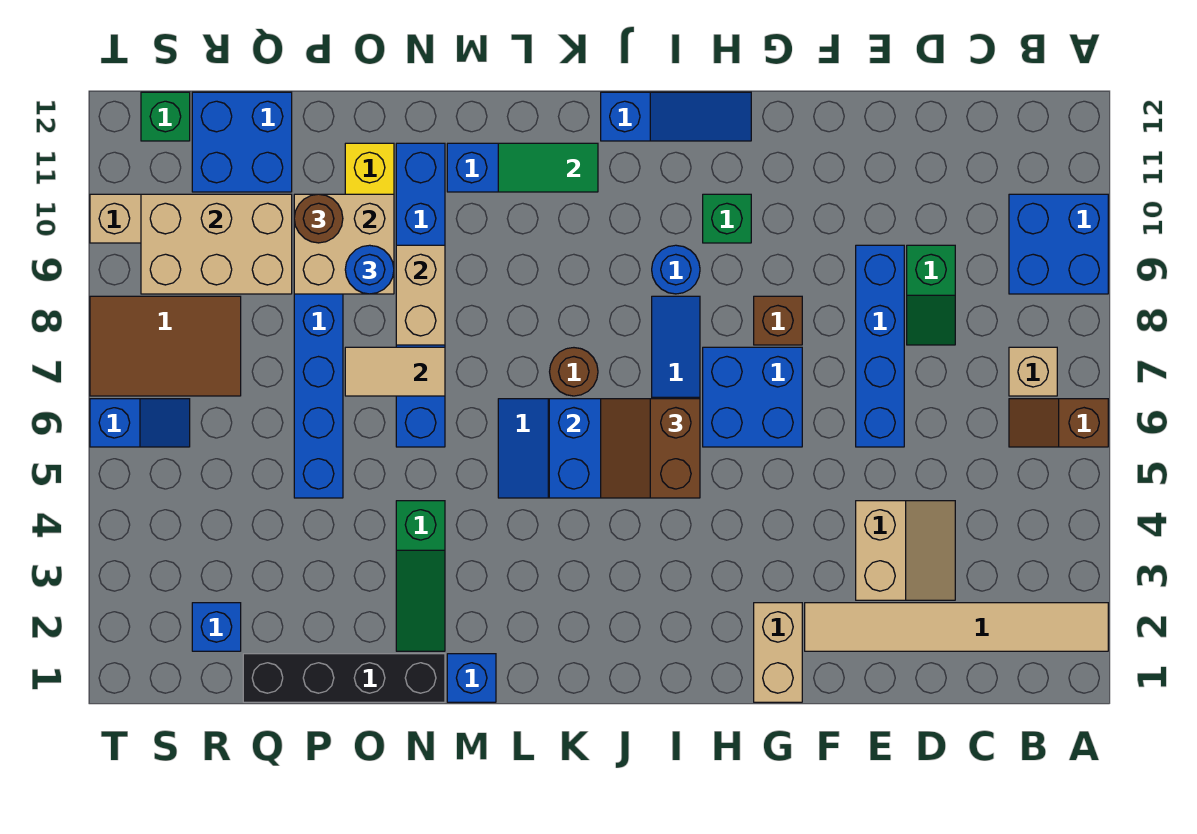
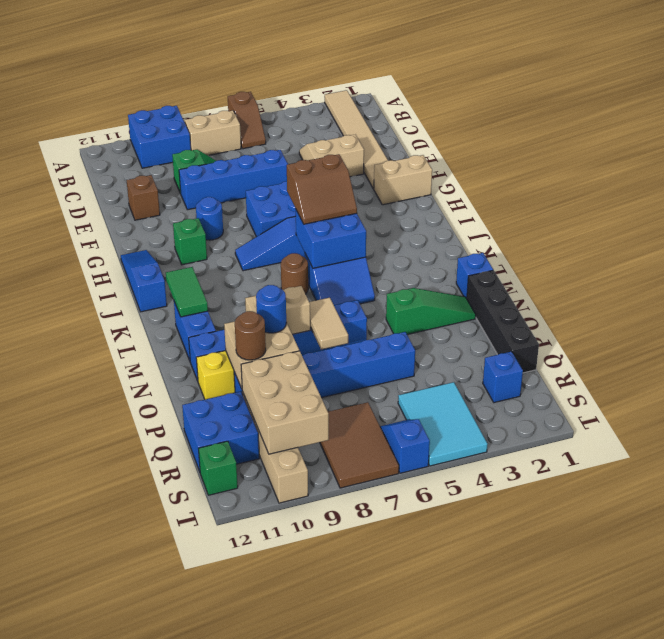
tan 1x1 brick [1009,347,1057,396] -> tan 1x2 brick [185,111,241,155]
brown 1x1 brick [754,296,802,345] -> brown 1x1 brick moved to [127,175,160,220]
blue 1x1 round brick [652,245,700,294] -> blue 1x1 round brick moved to [196,197,223,240]
none -> cyan 2x3 tile [398,382,488,466]

